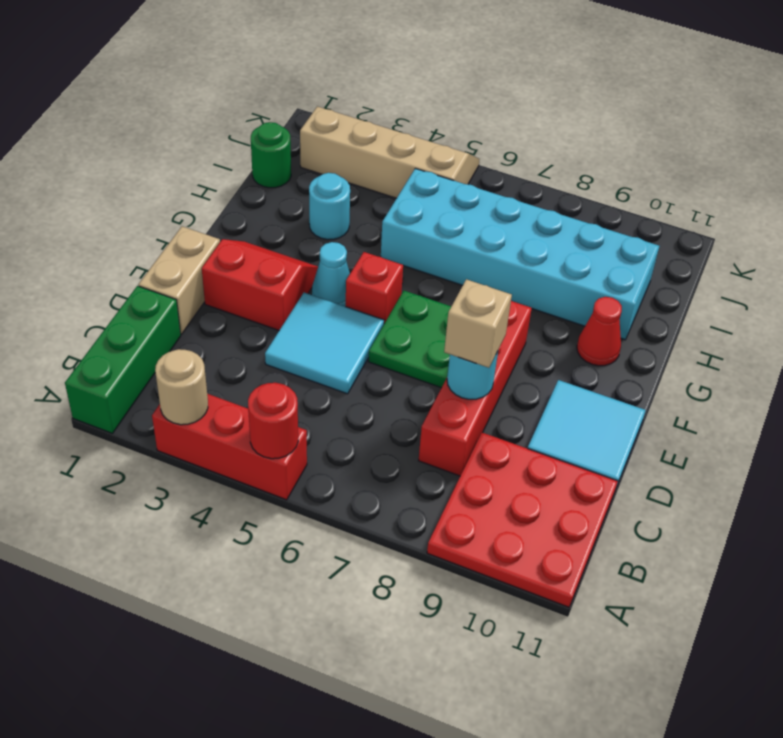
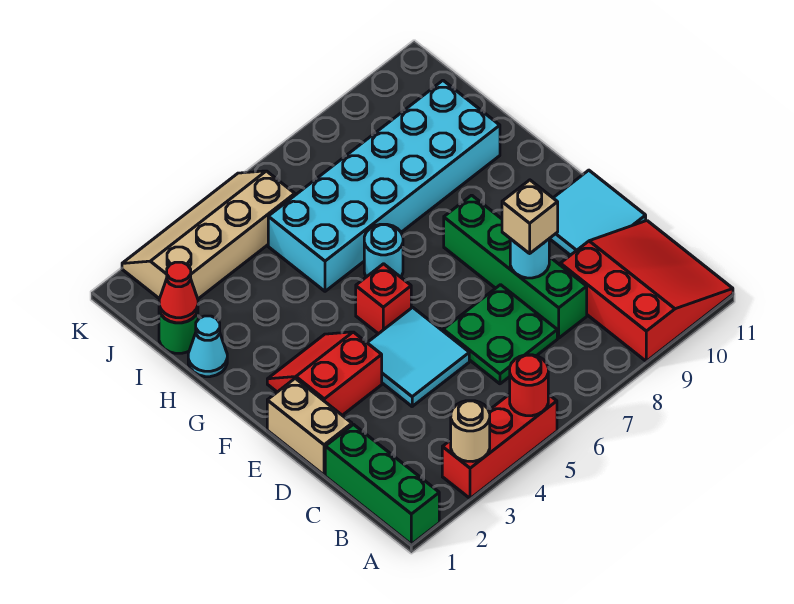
red 3x3 plate [427,433,618,607] -> red 3x3 slope [560,221,733,361]
red 1x4 brick [419,301,532,476] -> green 1x4 brick [444,195,587,338]
green 2x2 plate [368,291,451,388] -> green 2x2 plate moved to [443,285,557,384]
cyan 1x1 cone [312,242,350,307] -> cyan 1x1 cone moved to [188,316,227,377]
red 1x1 cone [577,297,622,366] -> red 1x1 cone moved to [159,262,198,323]
cyan 1x1 round brick [309,173,350,240] -> cyan 1x1 round brick moved to [364,224,403,277]

